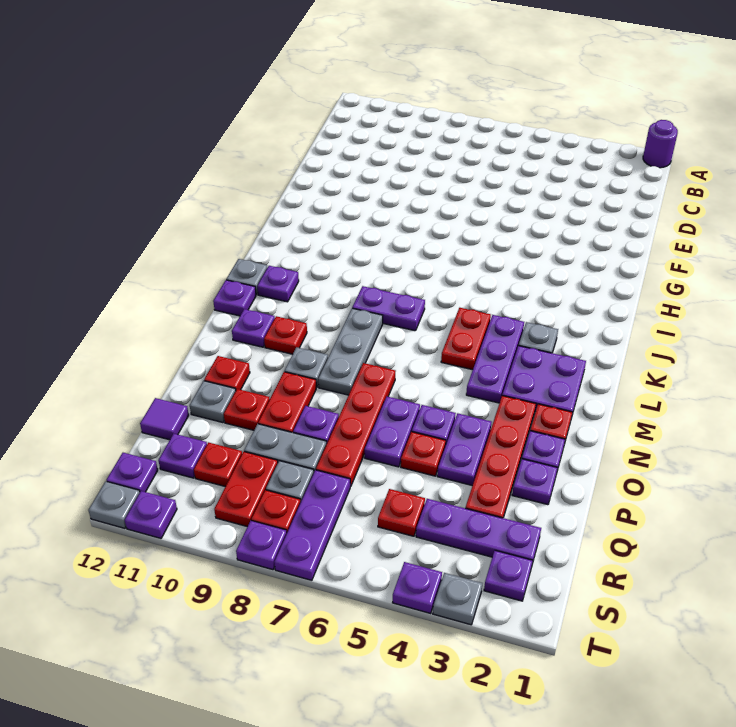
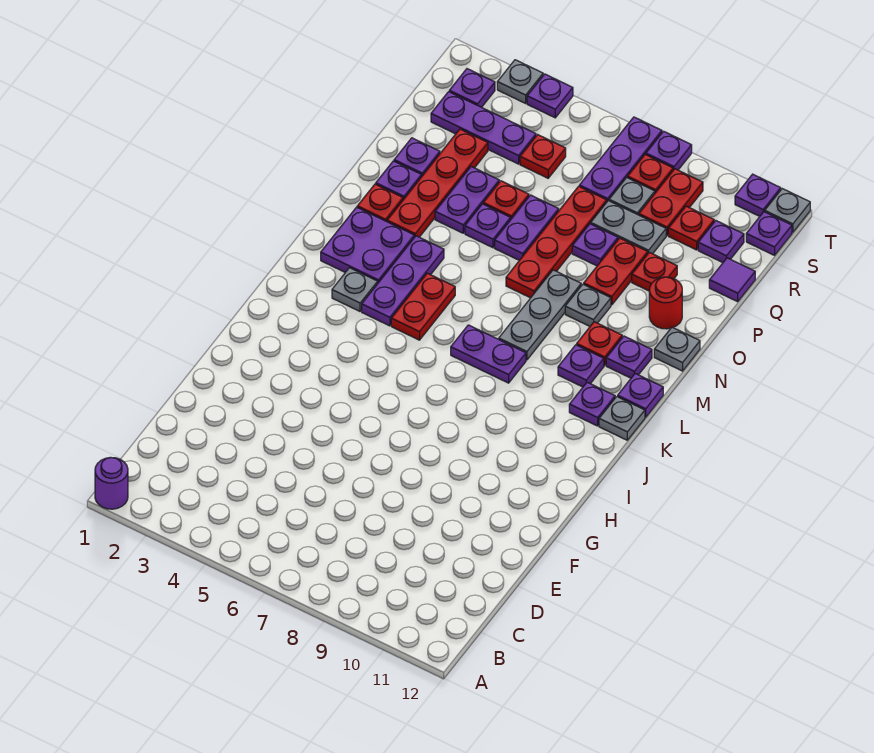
none -> purple 1x1 plate [558,345,604,387]
red 1x1 plate [204,356,250,390] -> red 1x1 round brick [649,277,682,329]
grey 1x1 plate [190,381,236,423] -> grey 1x1 plate moved to [654,327,700,371]

